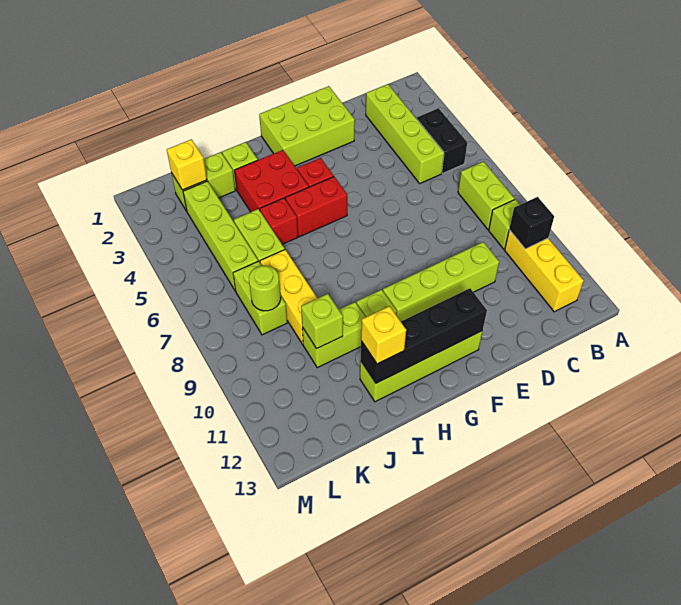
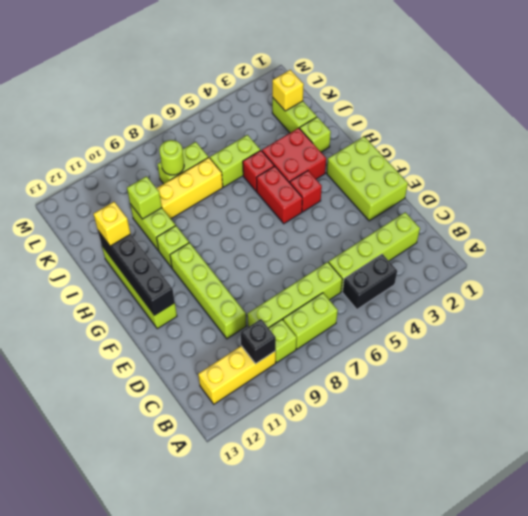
lime 1x4 brick [183,181,258,291] -> lime 1x4 brick moved to [247,262,342,328]

